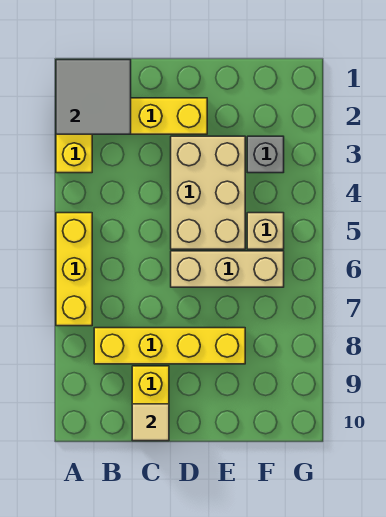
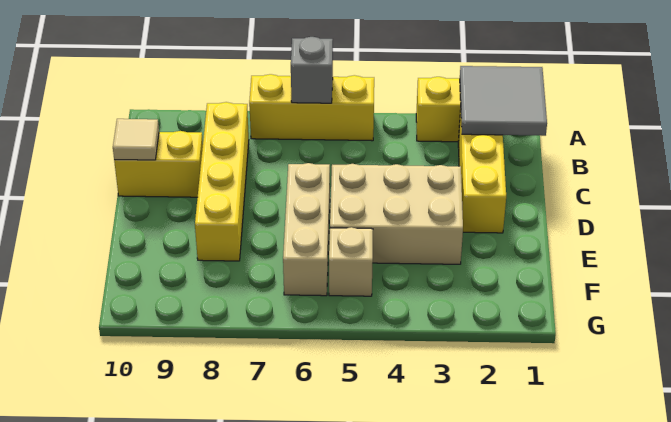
grey 1x1 brick [247,136,284,173] -> grey 1x1 brick moved to [291,37,333,103]

